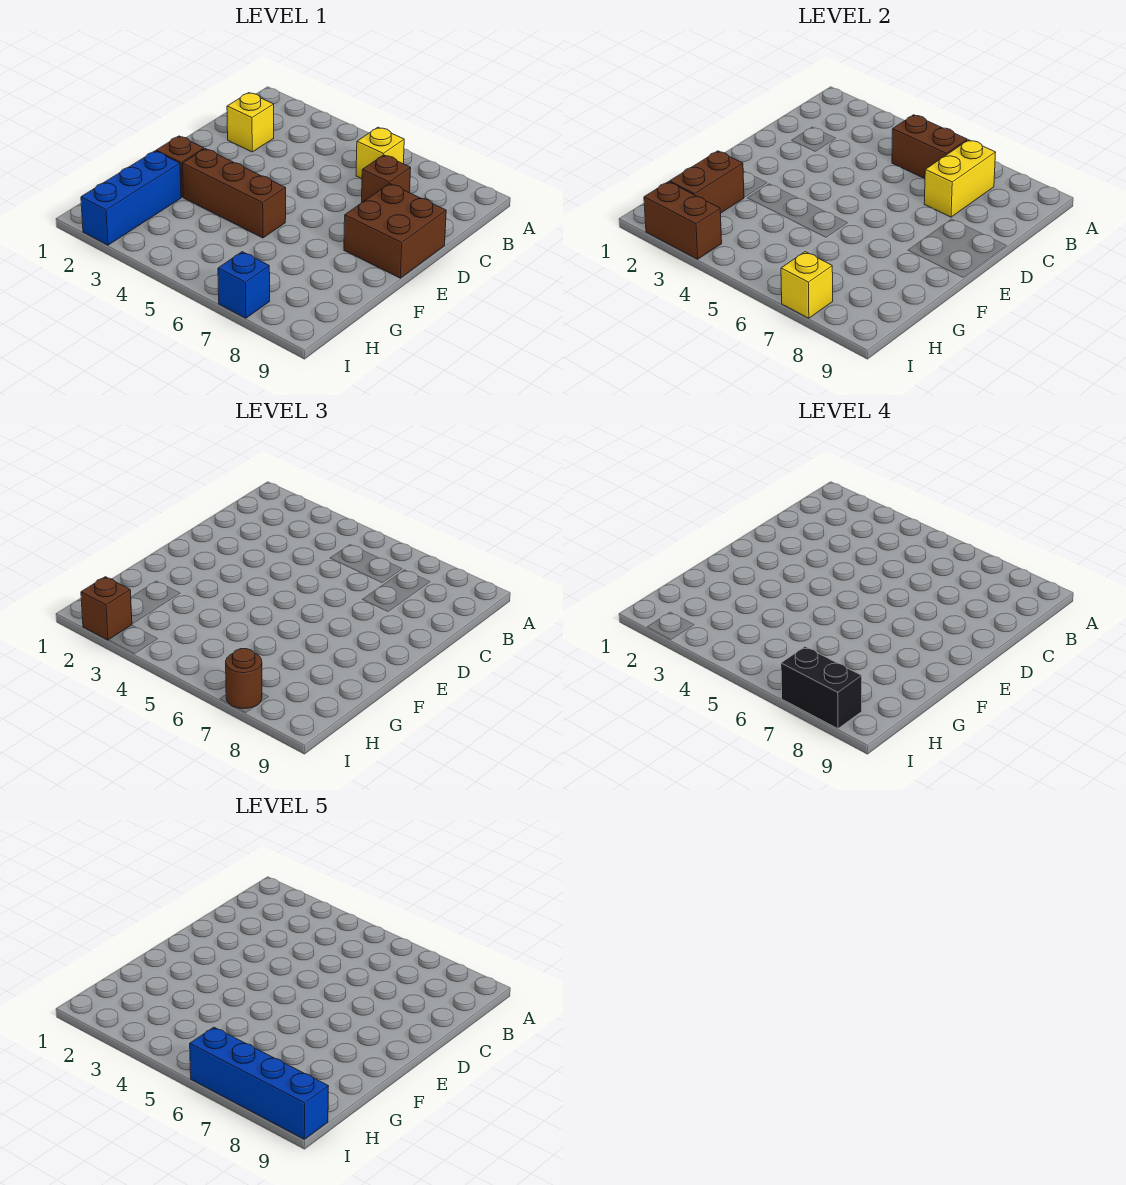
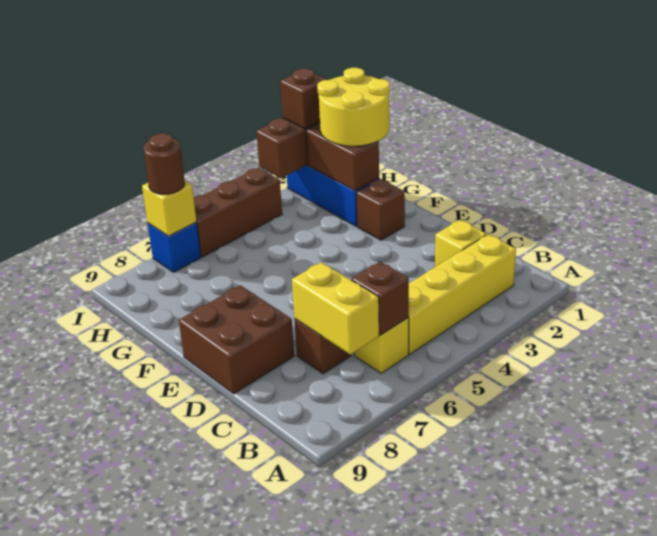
none -> yellow 1x4 brick [408,235,516,354]
brown 1x2 brick [892,115,967,179] -> brown 1x1 brick [351,262,409,335]
brown 1x3 brick [182,149,286,238] -> brown 1x3 brick moved to [194,168,282,257]
none -> yellow 2x2 round brick [317,68,390,146]
blue 1x4 brick [190,1027,329,1139] -> none
black 1x2 brick [781,647,862,729] -> none

